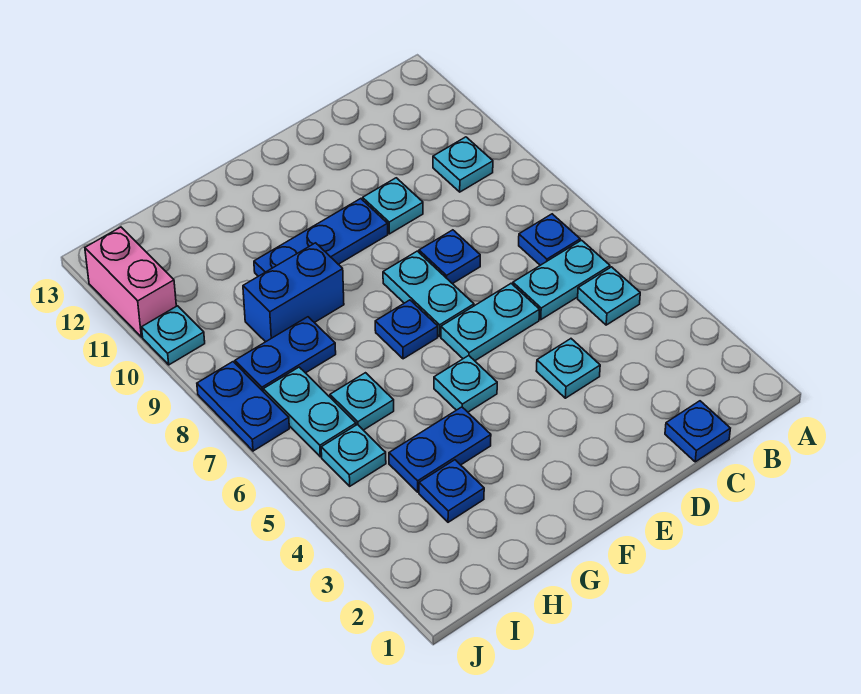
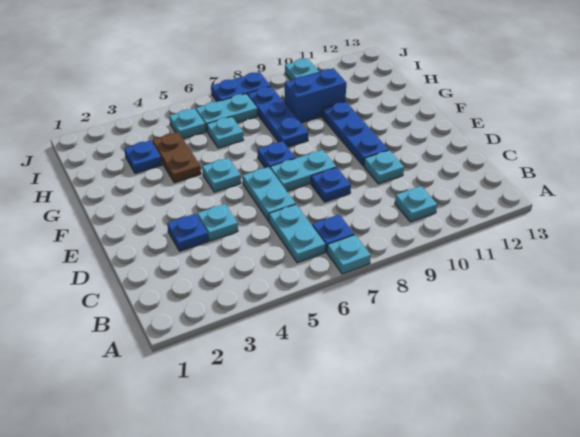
cyan 1x1 plate [578,267,640,325] -> cyan 1x1 plate moved to [327,235,371,274]
blue 1x1 plate [665,401,730,462] -> blue 1x1 plate moved to [167,213,208,251]
blue 1x2 plate [389,407,491,492] -> brown 1x2 plate [152,132,201,183]
blue 1x2 brick [243,243,344,342] -> blue 1x2 brick turned to [285,68,346,123]
blue 1x2 plate [235,317,336,391] -> blue 1x3 plate [247,87,308,147]
pink 1x2 brick [85,227,176,337] -> none

